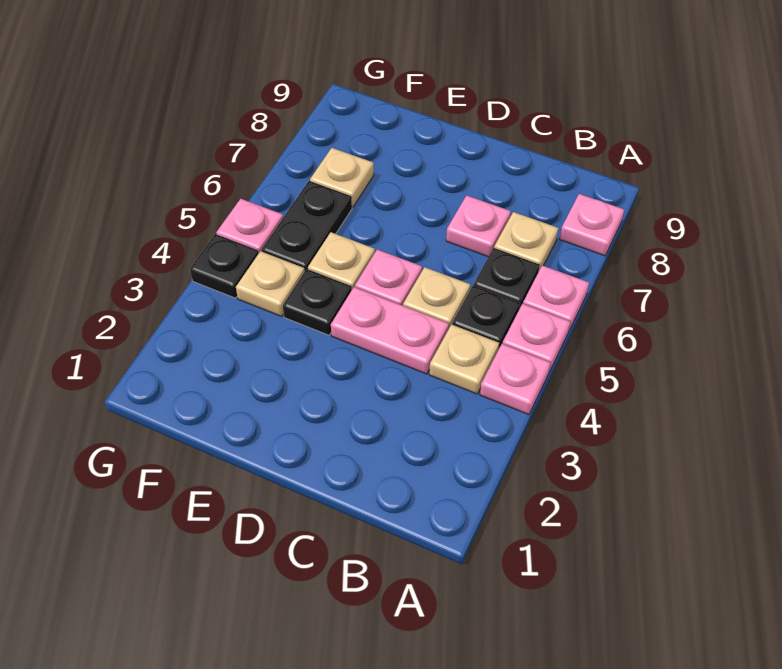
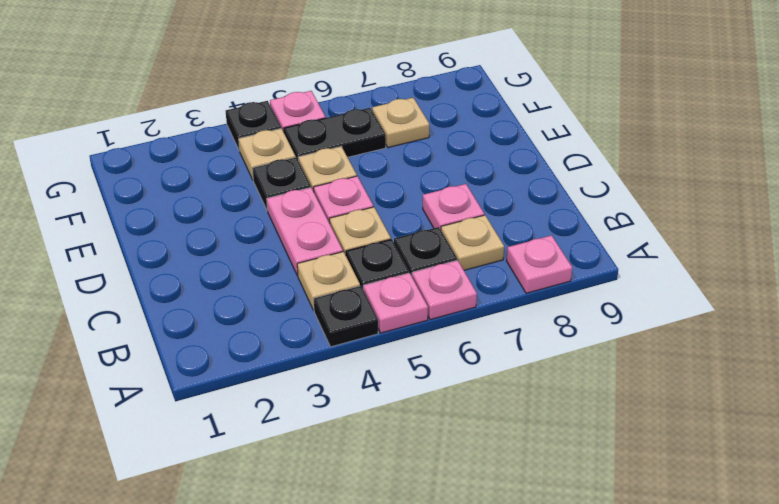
pink 1x1 plate [480,344,551,414] -> black 1x1 plate [314,286,378,347]

